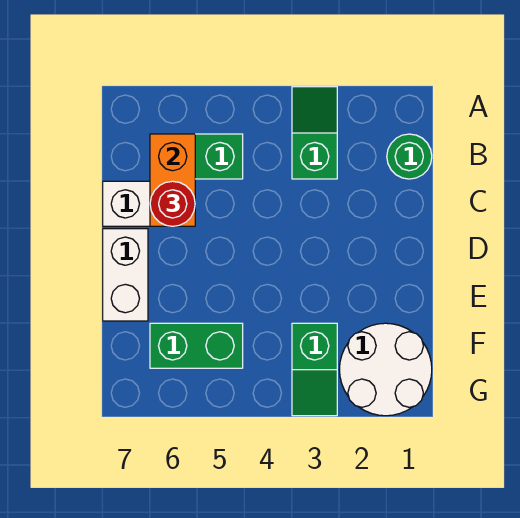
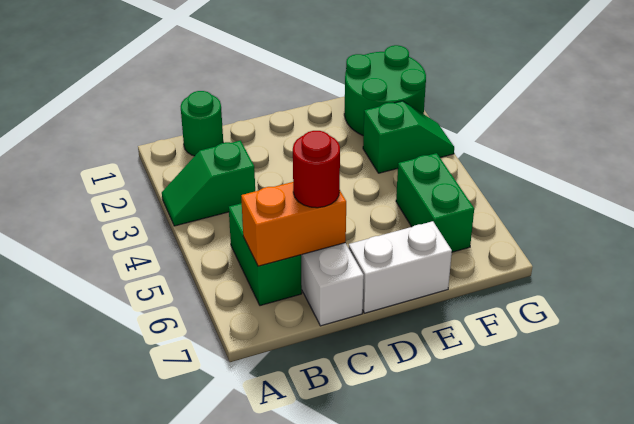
white 2x2 round brick [339,323,432,416] -> green 2x2 round brick [344,45,426,135]

